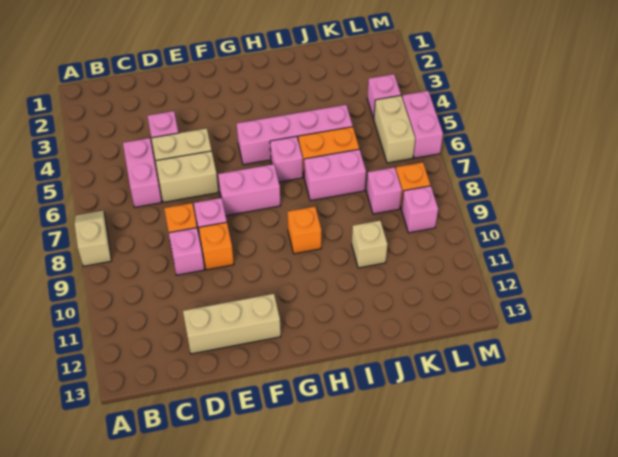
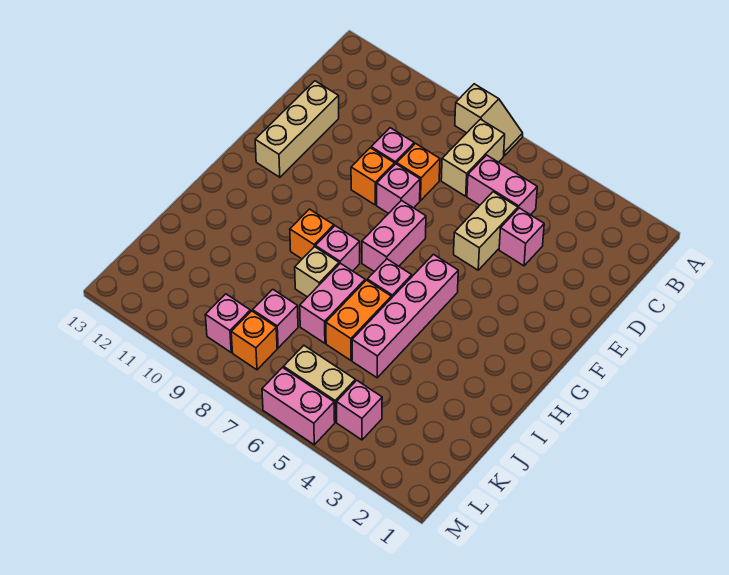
tan 1x2 brick [156,151,218,202] -> tan 1x2 brick moved to [441,119,505,196]
none -> pink 1x1 brick [316,226,360,271]
tan 1x1 brick [352,221,388,268] -> tan 1x1 brick moved to [295,247,339,297]

